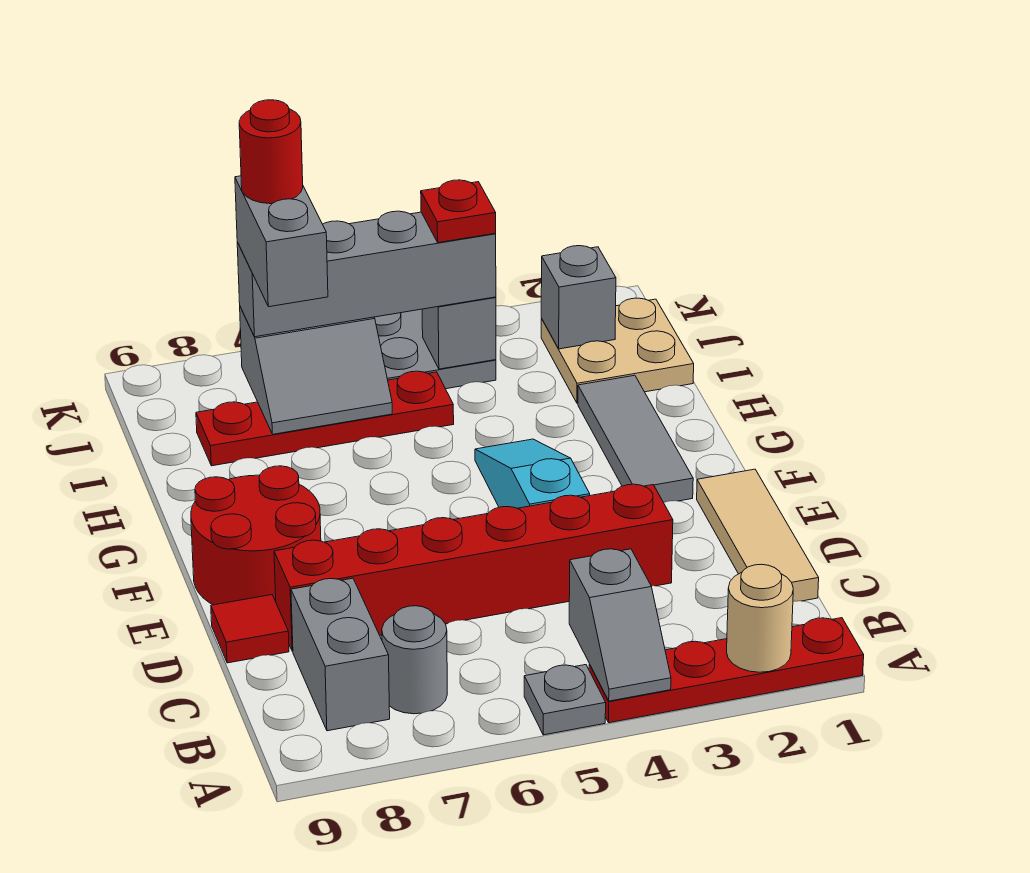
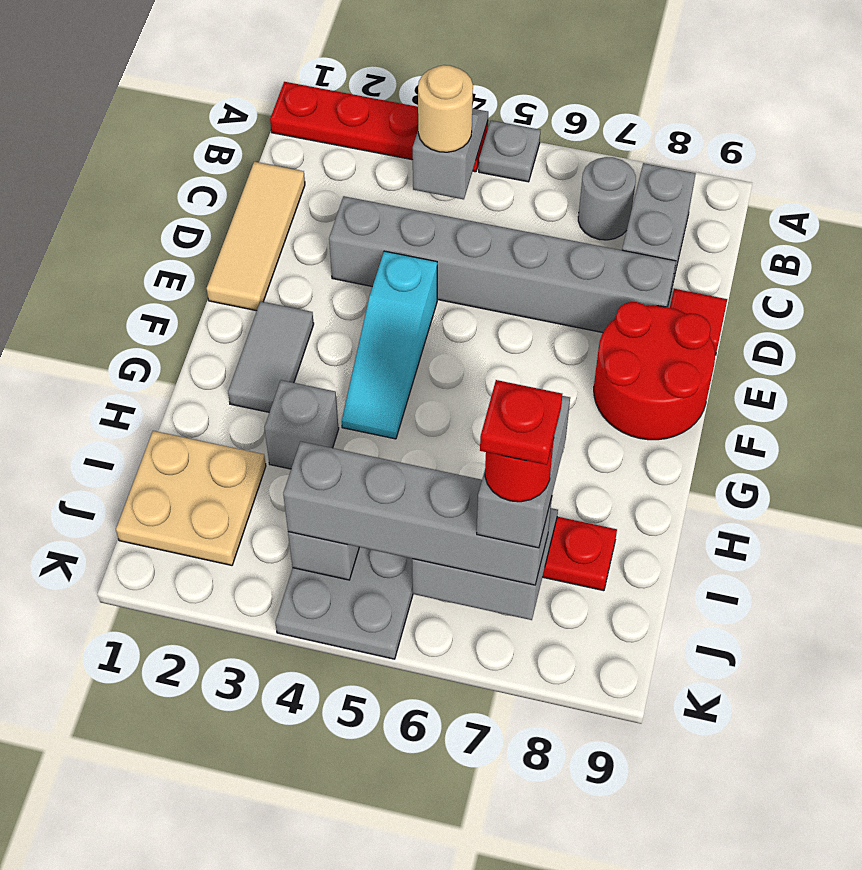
tan 1x1 round brick [727,564,793,672] -> tan 1x1 round brick moved to [418,65,473,152]
red 1x6 brick [274,484,673,651] -> grey 1x6 brick [329,196,676,333]
grey 1x3 tile [578,375,693,503] -> grey 1x2 tile [228,301,314,412]
grey 1x1 brick [541,246,616,349] -> grey 1x1 brick moved to [264,380,339,469]
red 1x1 plate [421,180,496,243] -> red 1x1 plate moved to [480,380,562,465]

